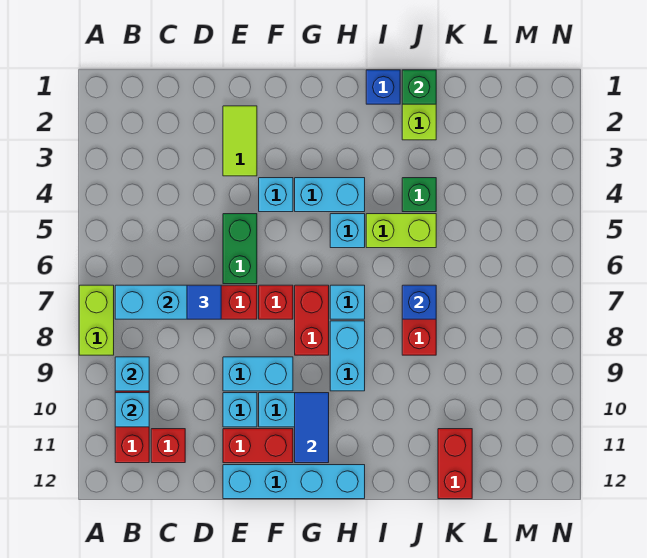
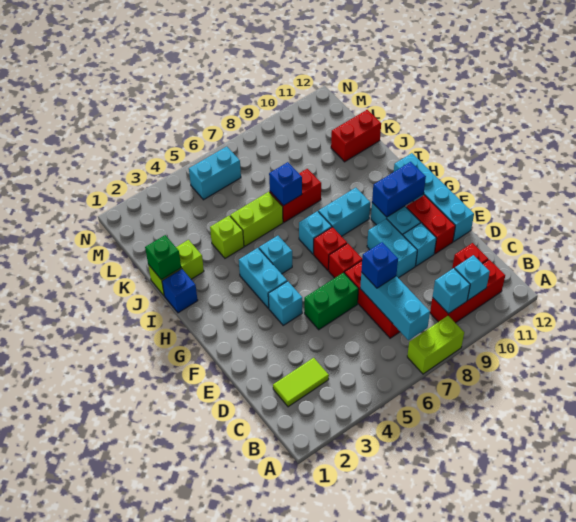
blue 1x1 tile [187,285,221,319] -> blue 1x1 brick [361,242,398,288]
lime 1x2 tile [223,106,257,176] -> lime 1x2 tile moved to [273,358,329,407]
red 1x2 brick [295,285,329,355] -> red 1x1 brick [314,227,347,270]
blue 1x2 tile [295,393,329,463] -> blue 1x2 brick [372,162,426,217]
lime 1x2 brick [366,214,436,248] -> lime 1x2 brick turned to [230,192,283,246]
green 1x1 brick [402,178,436,212] -> lime 1x1 brick [210,216,244,258]
none -> cyan 1x2 brick [189,147,241,200]

